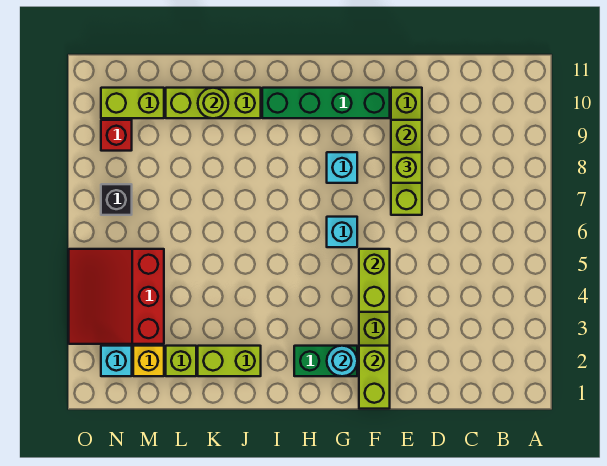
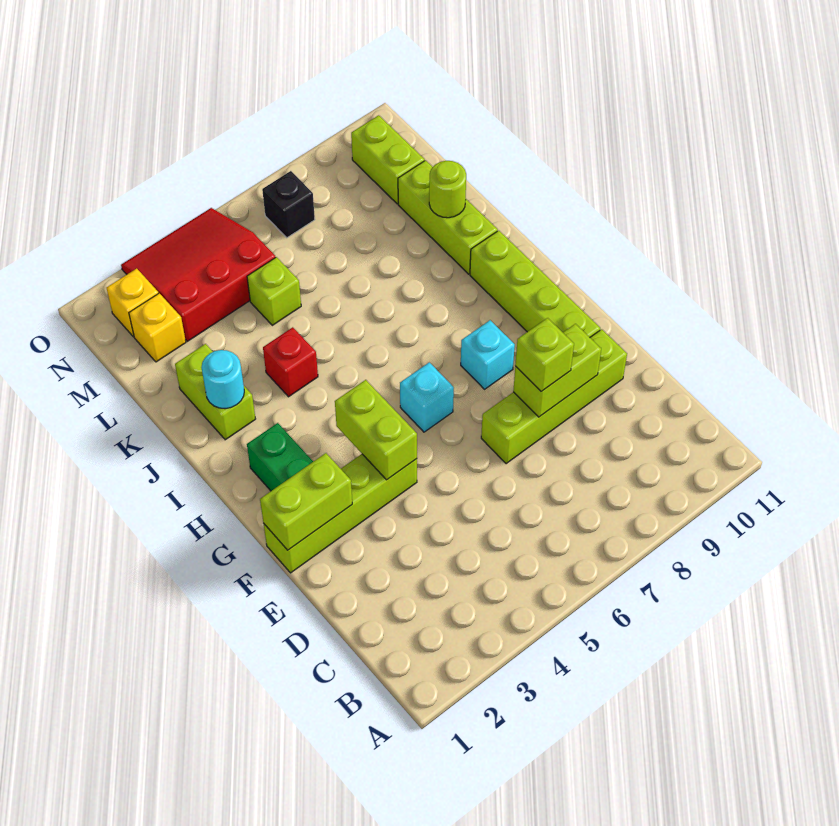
lime 1x2 brick [359,249,390,312] -> lime 1x2 brick turned to [335,380,417,480]
green 1x4 brick [262,88,390,118] -> lime 1x4 brick [470,231,600,337]
cyan 1x1 round brick [327,346,357,376] -> cyan 1x1 round brick moved to [201,350,244,409]
lime 1x1 brick [166,346,196,376] -> lime 1x1 brick moved to [247,257,301,325]
cyan 1x1 brick [101,346,132,376] -> yellow 1x1 brick [107,268,159,337]
red 1x1 brick [101,120,132,151] -> red 1x1 brick moved to [263,327,318,397]

